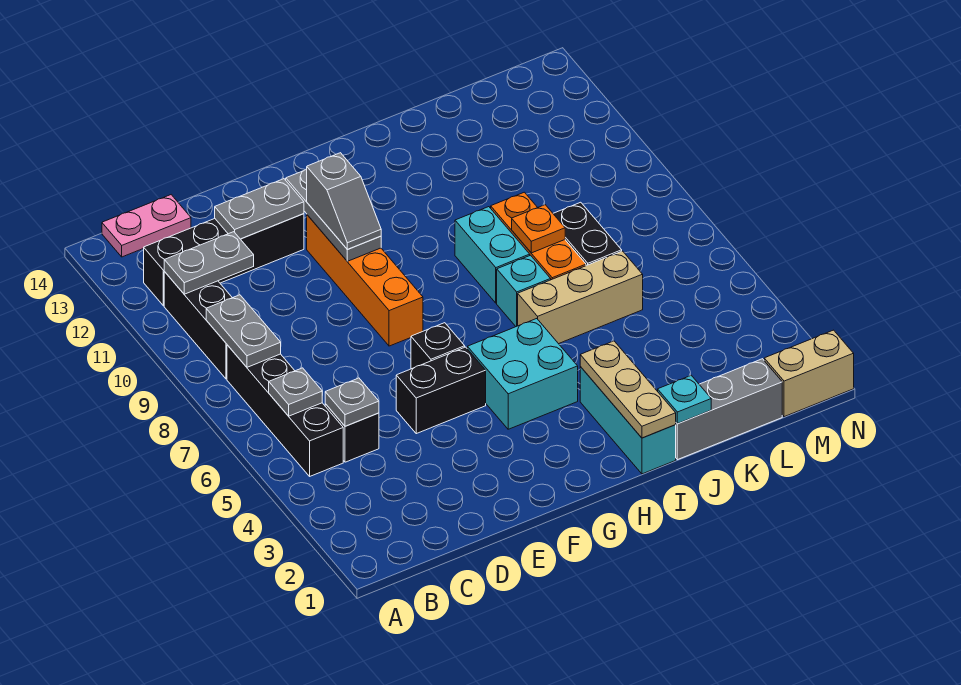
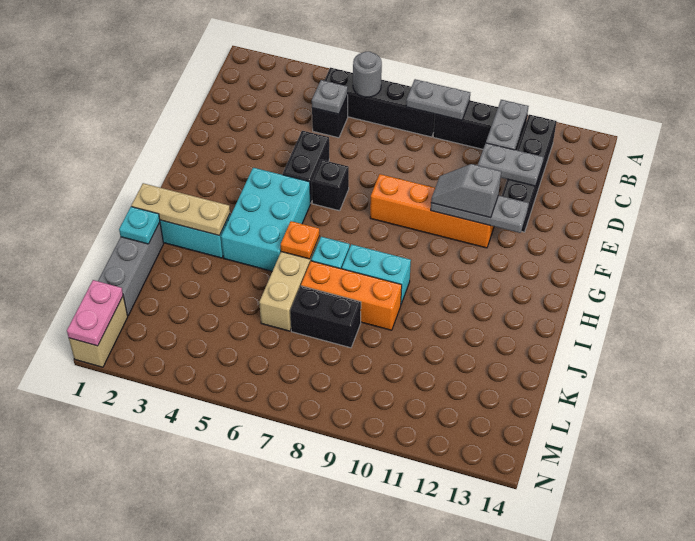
grey 1x1 plate [269,368,322,416] -> grey 1x1 round brick [353,52,382,97]
pink 1x2 plate [102,195,191,257] -> pink 1x2 plate moved to [67,280,123,346]
grey 1x2 plate [215,179,304,239] -> grey 1x2 plate turned to [478,143,544,186]
cyan 2x2 brick [467,319,578,429] -> cyan 2x3 brick [221,168,310,271]
orange 1x1 plate [512,205,565,253] -> orange 1x1 plate moved to [281,221,320,259]

